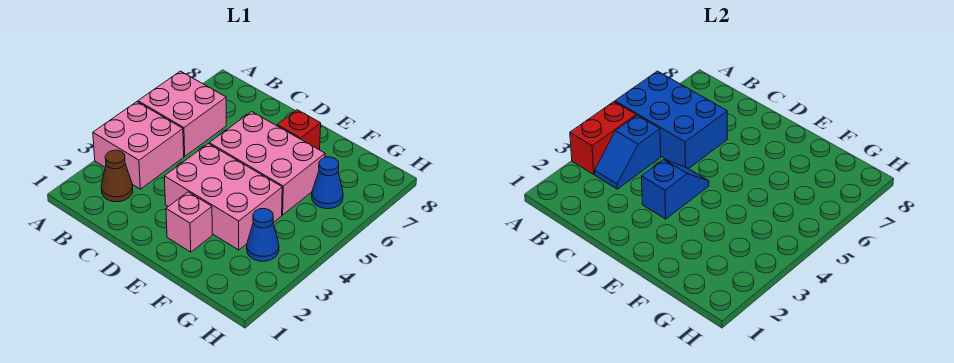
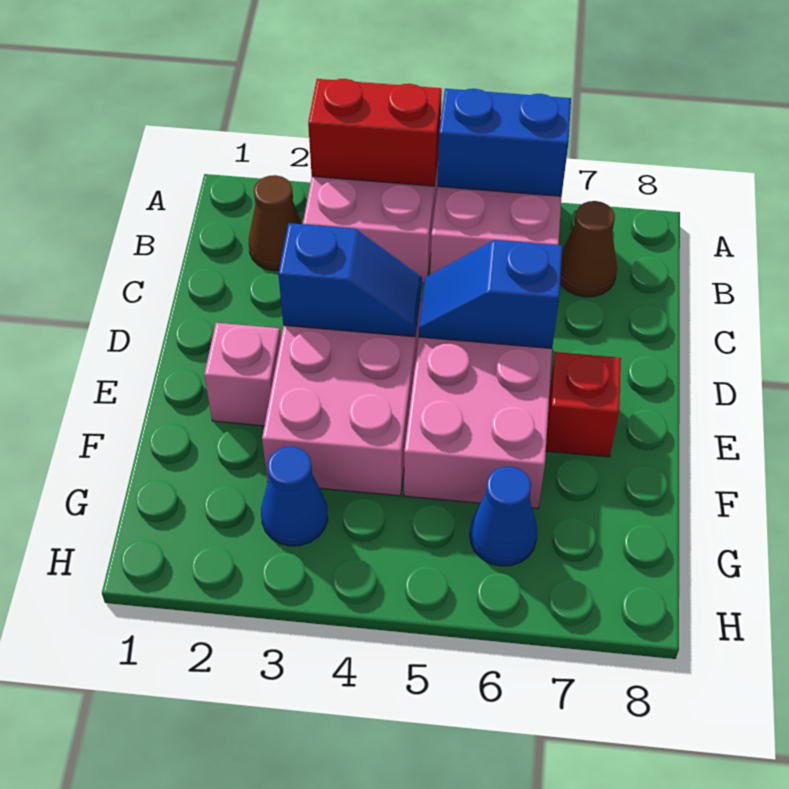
blue 2x3 brick [615,71,727,169] -> blue 1x2 brick [437,89,571,196]
blue 1x2 slope [595,115,661,189] -> blue 1x2 slope moved to [419,240,562,349]
none -> brown 1x1 cone [560,201,617,297]

